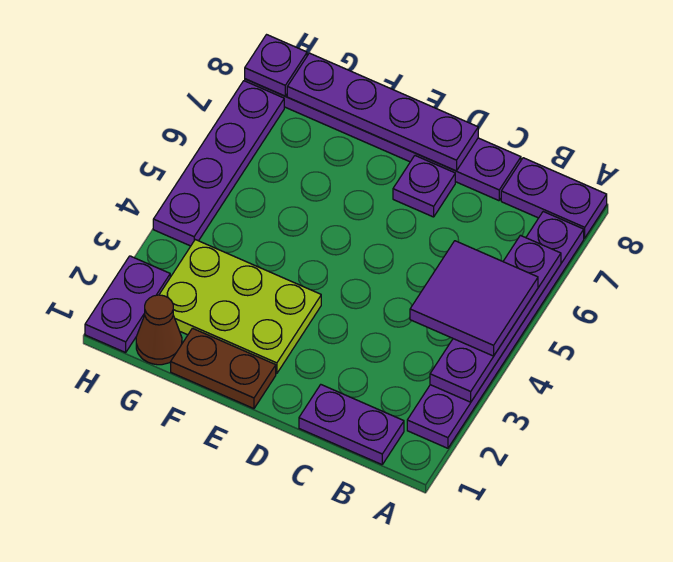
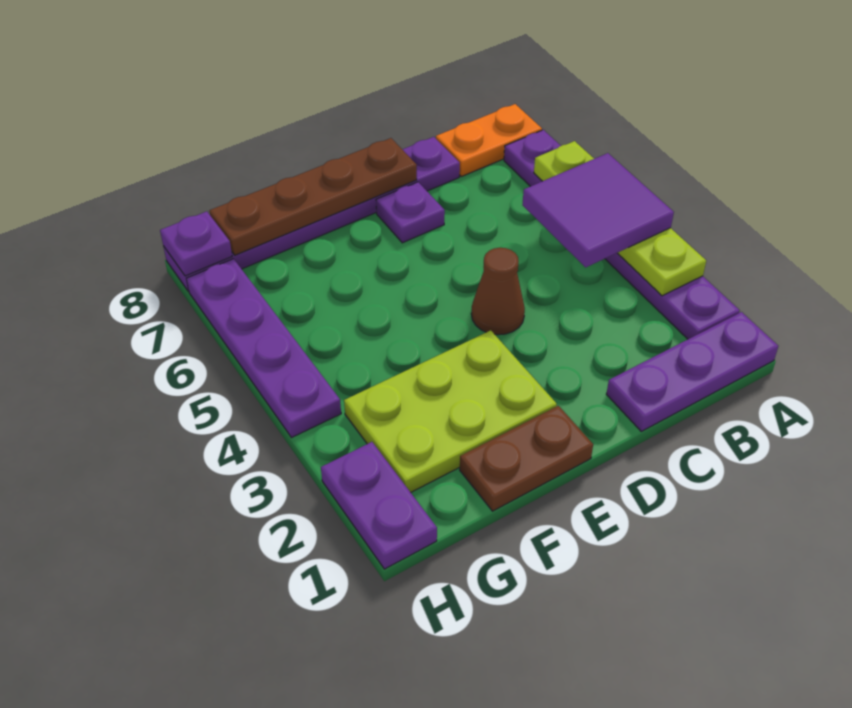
purple 1x4 plate [430,235,561,402] -> lime 1x4 plate [534,141,706,296]
purple 1x2 plate [501,158,607,238] -> orange 1x2 plate [436,104,542,177]
purple 1x2 plate [299,385,404,465] -> purple 1x3 plate [606,312,778,431]
purple 1x4 plate [287,53,478,171] -> brown 1x4 plate [209,138,417,255]
brown 1x1 cone [136,295,182,365] -> brown 1x1 cone moved to [471,248,525,335]

